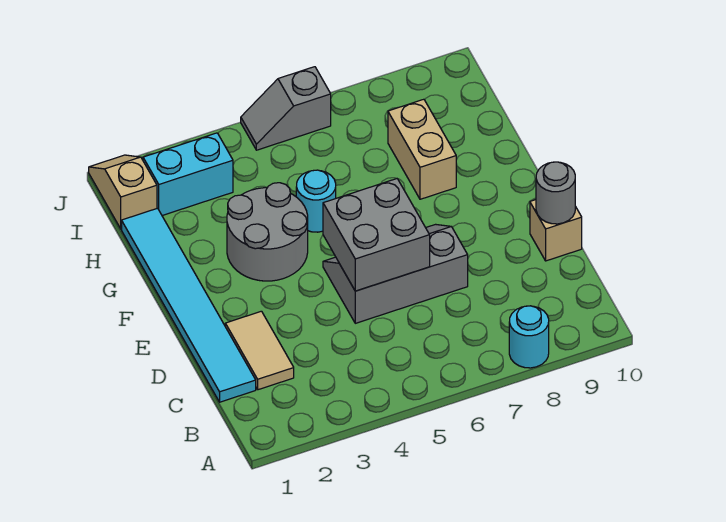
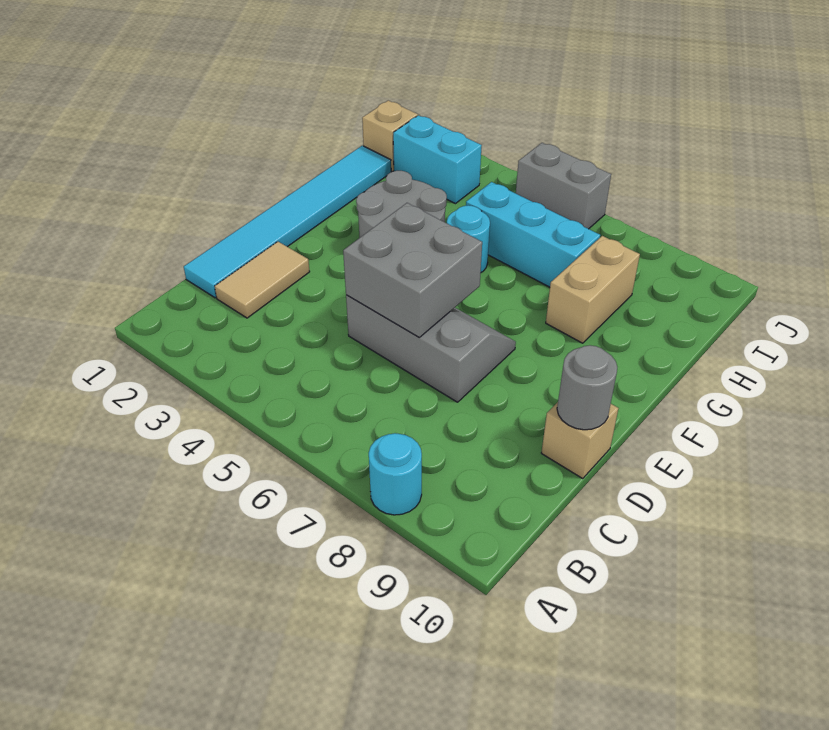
none -> cyan 1x3 brick [466,182,600,287]
grey 1x2 slope [241,67,331,150] -> grey 1x2 brick [516,143,611,229]

